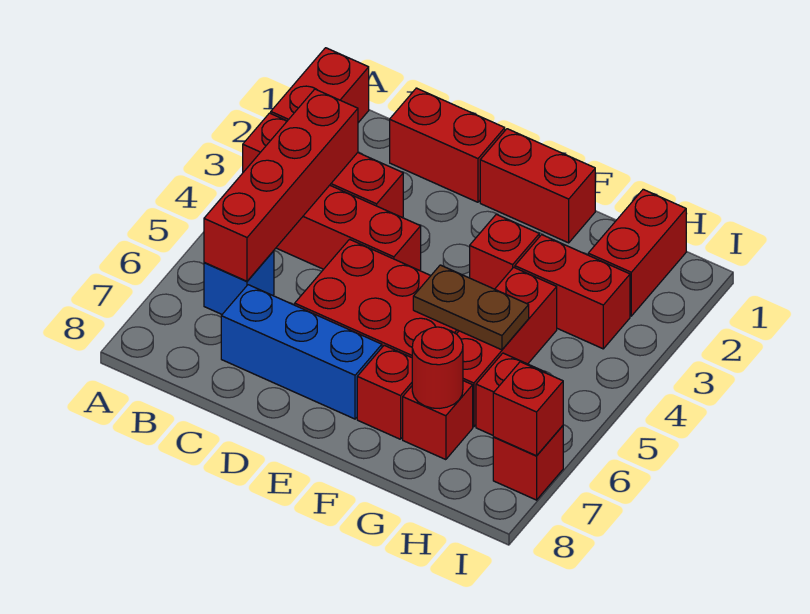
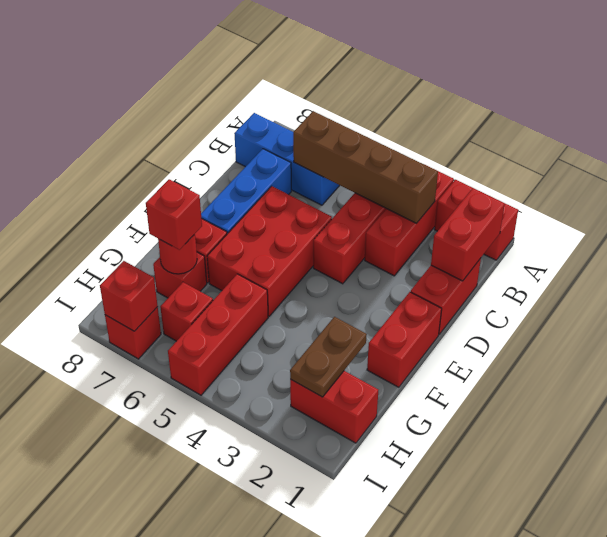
red 1x4 brick [204,89,358,281] -> brown 1x4 brick [293,111,438,223]
blue 1x1 brick [204,251,274,314] -> blue 1x3 brick [234,113,340,205]
red 1x1 brick [470,214,539,289] -> red 1x1 brick moved to [146,179,202,250]
brown 1x2 plate [413,265,529,350] -> brown 1x2 plate moved to [290,317,367,397]
red 1x2 brick [515,235,630,349] -> red 1x2 brick moved to [431,188,505,281]
red 1x3 brick [457,267,557,427] -> red 1x3 brick turned to [168,274,268,395]

